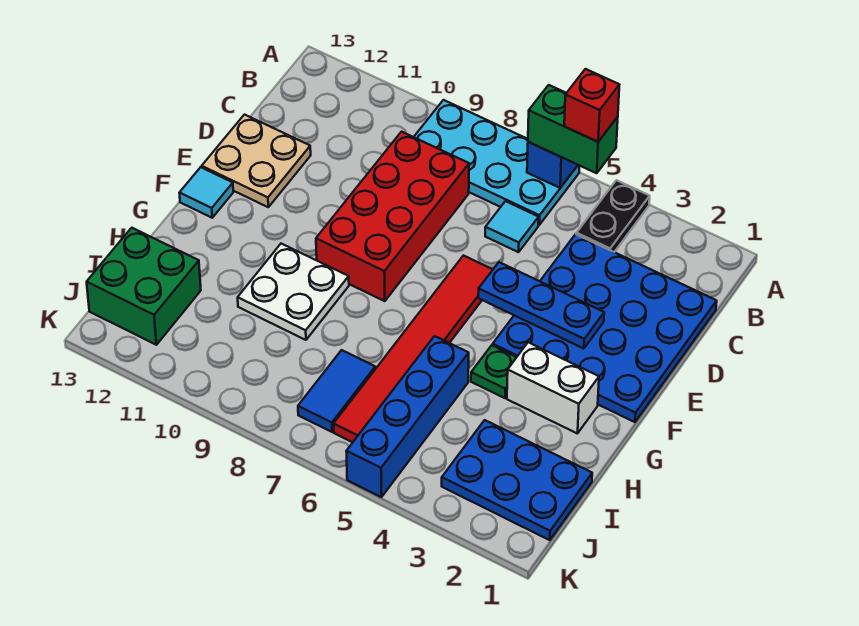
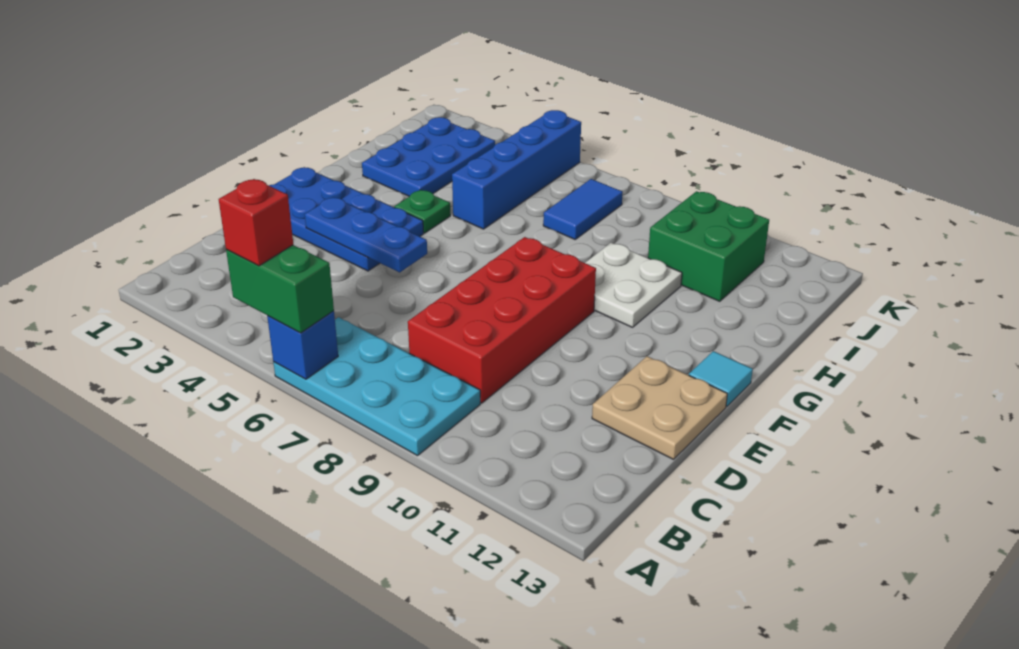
black 1x2 plate [576,180,650,252] -> none
blue 4x4 plate [493,234,717,422] -> blue 2x4 plate [269,167,424,271]
cyan 1x1 tile [485,201,539,252] -> none
red 1x6 tile [334,256,493,442] -> none
white 1x2 brick [507,342,599,434] -> none
blue 2x3 plate [442,420,592,540] -> blue 2x3 plate turned to [362,117,495,197]
green 2x2 brick [87,228,201,345] -> green 2x2 brick moved to [648,191,769,301]

